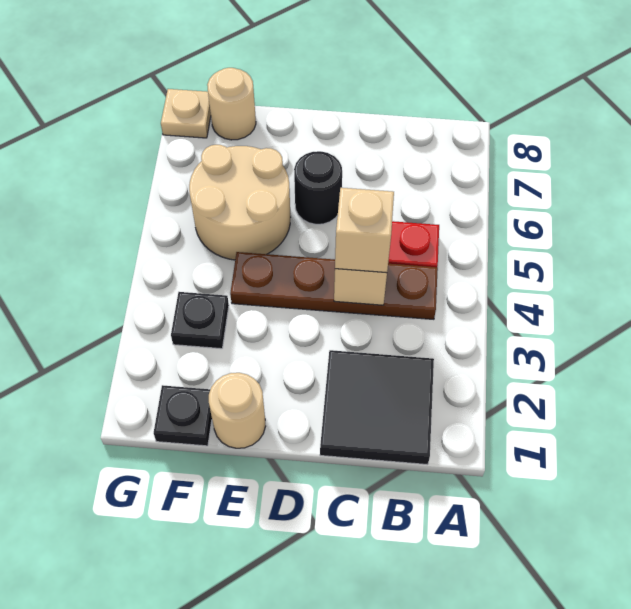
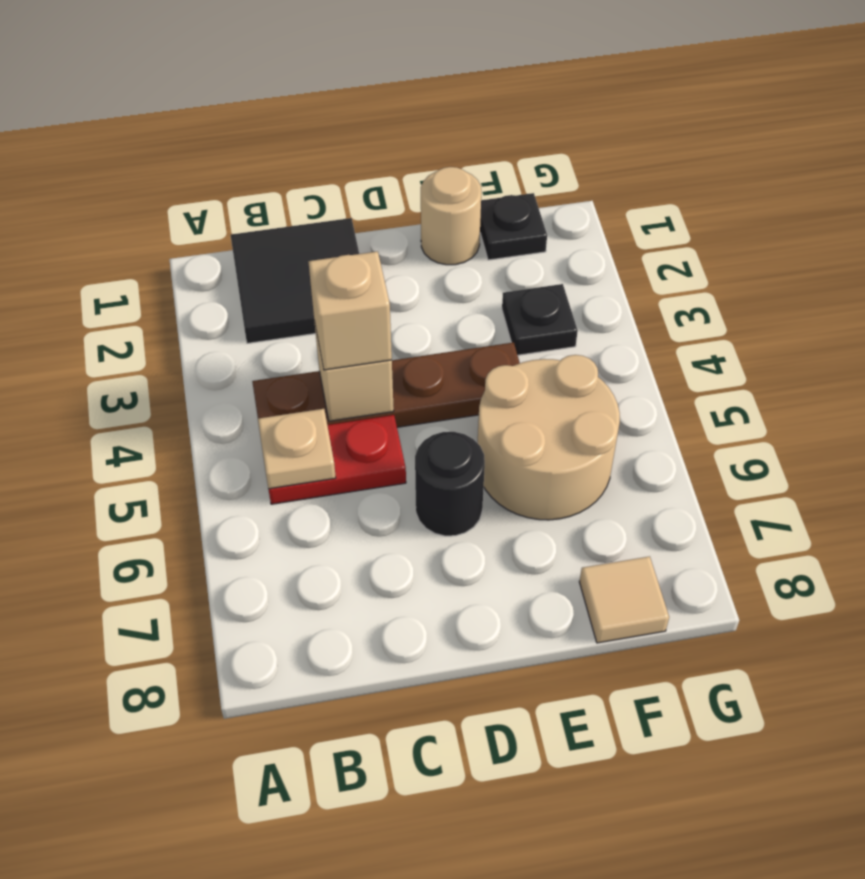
tan 1x1 round brick [207,68,256,140] -> tan 1x1 tile [579,556,669,643]
tan 1x1 plate [161,89,211,138] -> tan 1x1 plate moved to [258,409,336,489]

